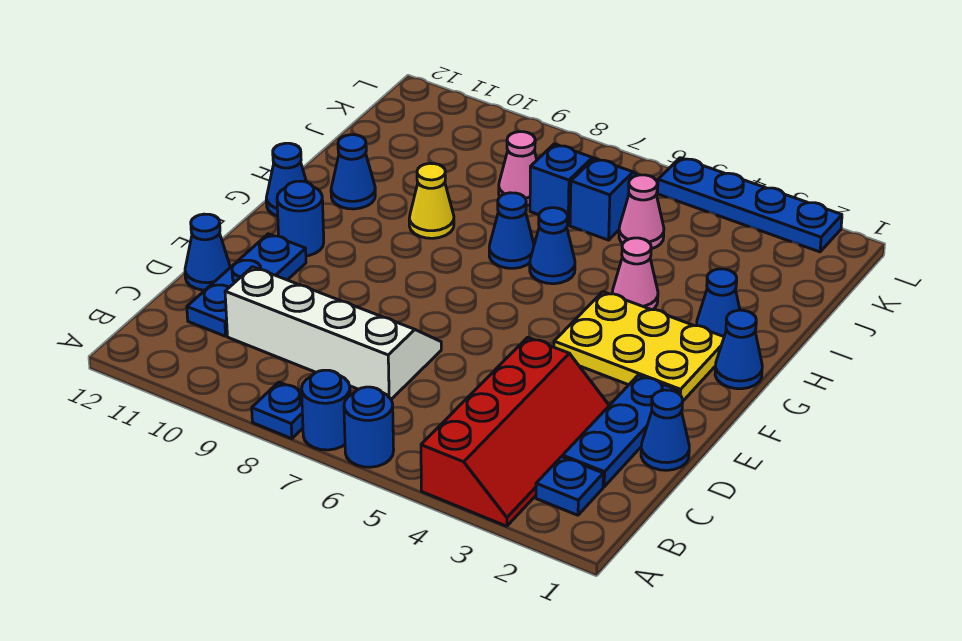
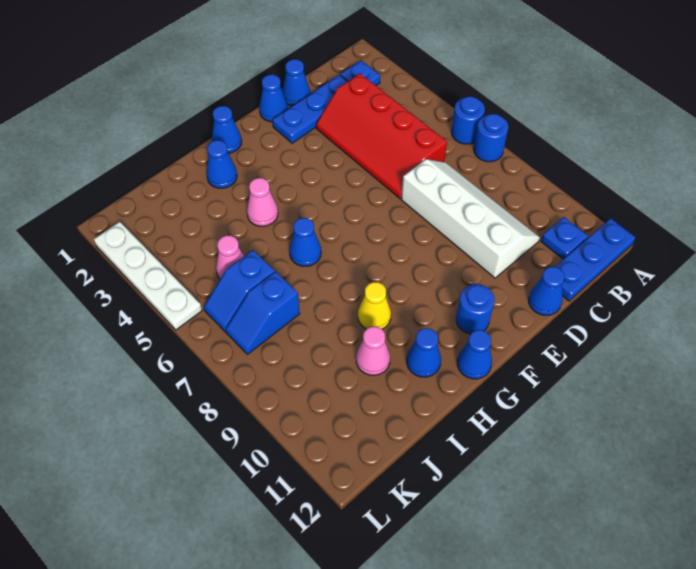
red 2x4 slope [421,337,609,526] -> red 2x4 slope turned to [316,73,447,199]
blue 1x1 plate [252,382,303,439] -> blue 1x1 plate moved to [541,217,588,259]
white 2x4 slope [225,267,441,399] -> white 2x4 slope turned to [401,159,540,278]
blue 1x3 plate [187,234,306,336] -> blue 1x3 plate moved to [555,218,635,301]
yellow 2x3 plate [554,292,724,401] -> none
blue 1x1 cone [489,193,534,268] -> blue 1x1 cone moved to [259,75,288,122]
pink 1x1 cone [499,132,537,205] -> pink 1x1 cone moved to [356,327,390,375]
blue 1x4 plate [658,158,842,252] -> white 1x4 plate [94,222,202,330]

